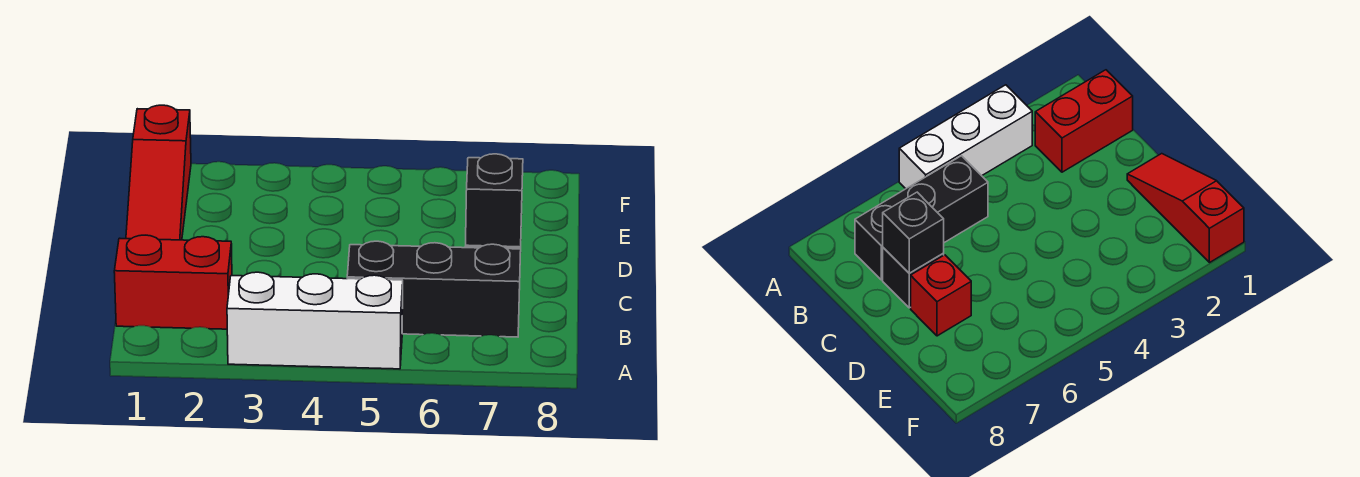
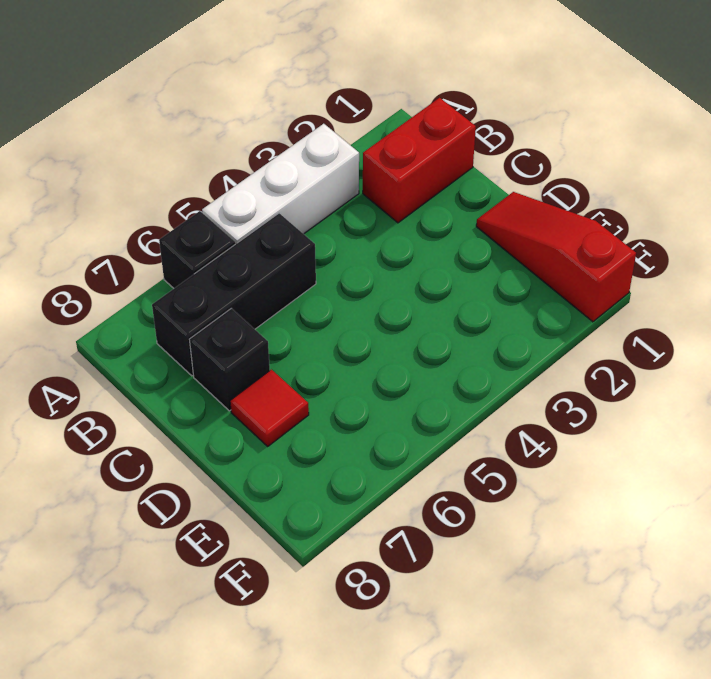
black 1x1 brick [466,154,523,247] -> black 1x1 brick moved to [159,211,235,288]
red 1x1 brick [911,255,971,336] -> red 1x1 tile [230,370,309,446]

